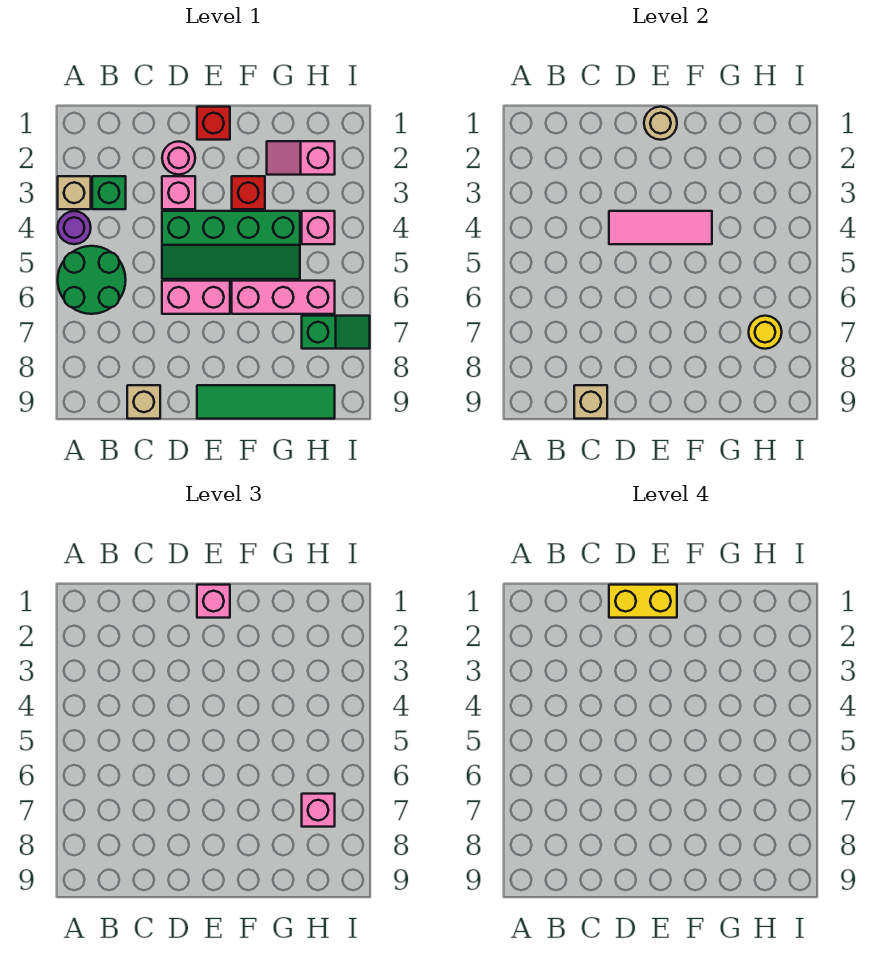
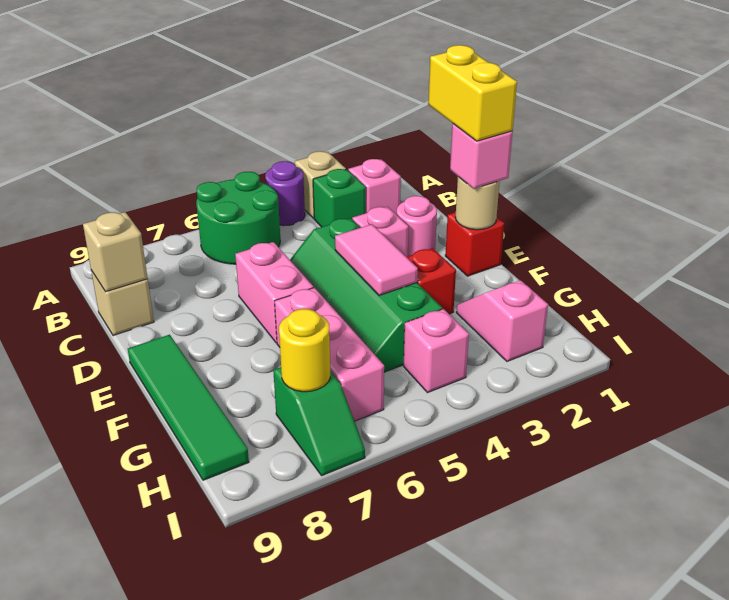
pink 1x3 tile [609,211,712,244] -> pink 1x2 tile [335,224,418,296]
pink 1x1 brick [302,794,335,827] -> pink 1x1 brick moved to [348,159,401,215]

